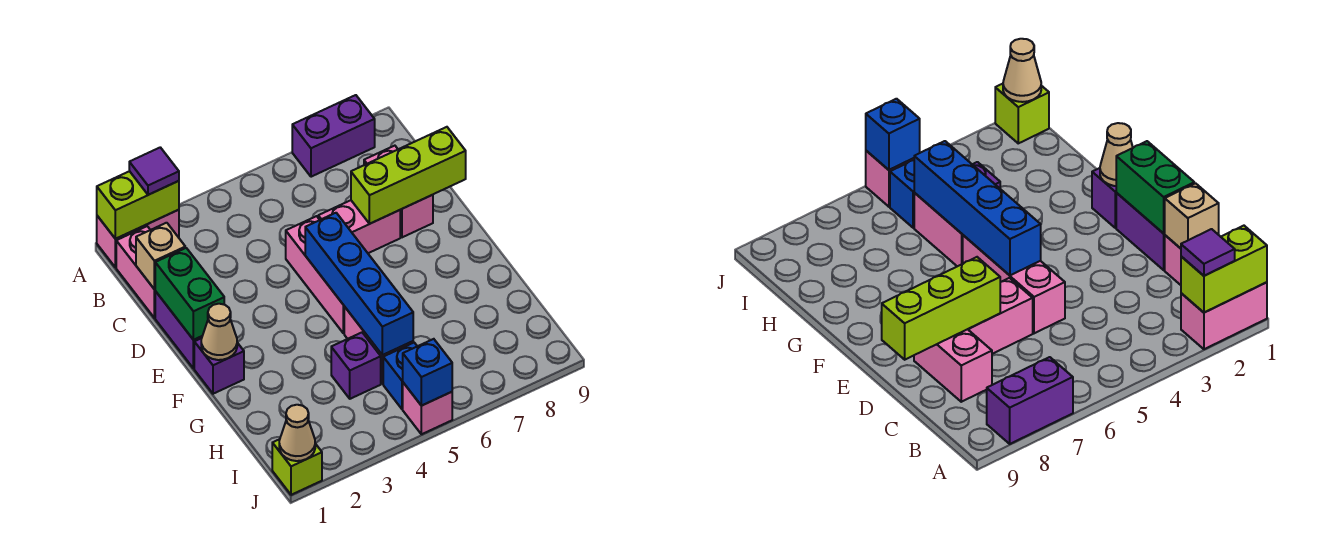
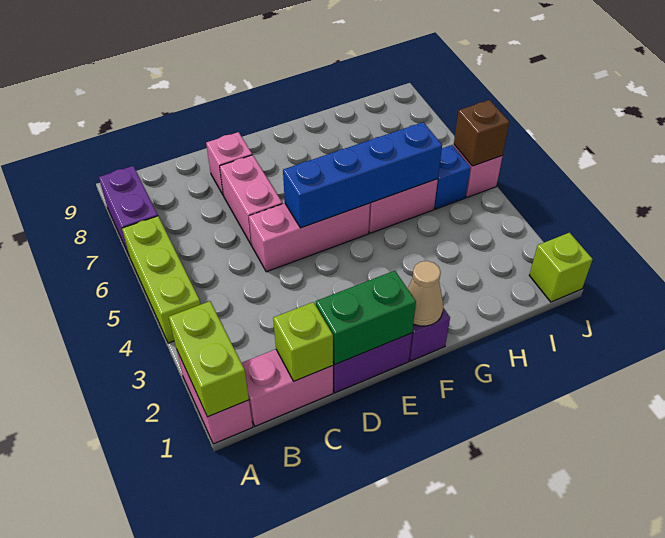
purple 1x1 tile [129,147,179,195] -> none
tan 1x1 brick [136,223,185,289] -> lime 1x1 brick [273,302,333,381]
pink 1x2 brick [364,146,433,237] -> pink 1x1 brick [206,132,252,196]
lime 1x3 brick [351,127,466,224] -> lime 1x3 brick moved to [122,216,200,343]
purple 1x1 brick [331,333,381,399] -> none
tan 1x1 cone [279,405,315,461] -> none
blue 1x1 brick [403,339,452,406] -> brown 1x1 brick [454,100,509,166]

